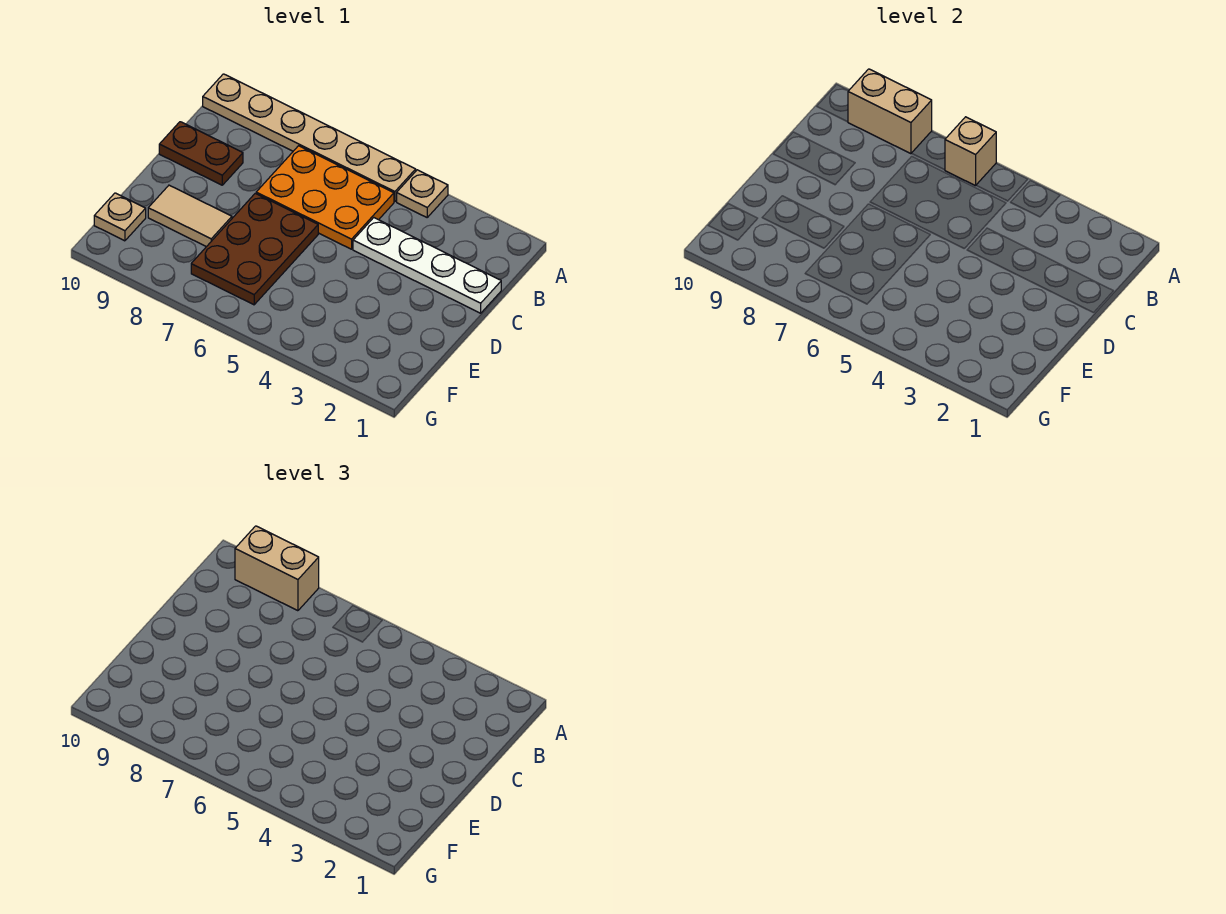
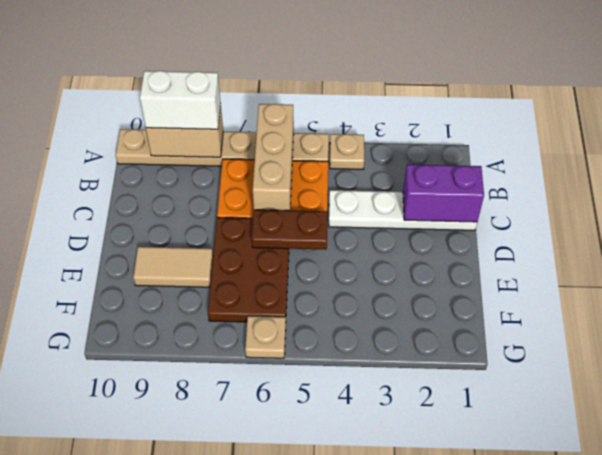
tan 1x1 brick [945,117,996,186] -> tan 1x3 brick [253,104,294,210]
tan 1x2 brick [235,526,319,611] -> white 1x2 brick [140,71,221,129]
none -> purple 1x2 brick [403,164,484,222]
brown 1x2 plate [159,122,243,185] -> brown 1x2 plate moved to [252,210,328,250]
tan 1x1 plate [94,193,146,241] -> tan 1x1 plate moved to [245,316,286,358]

